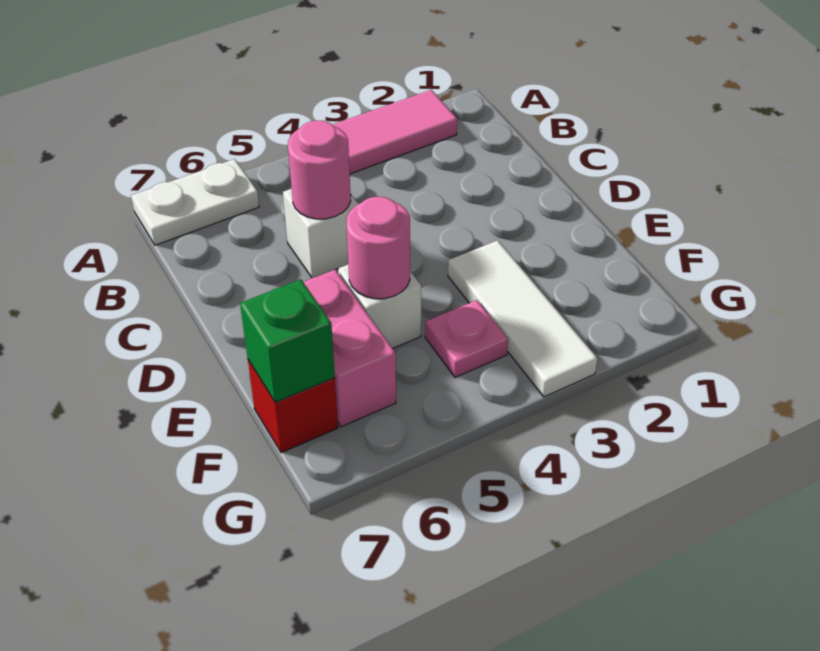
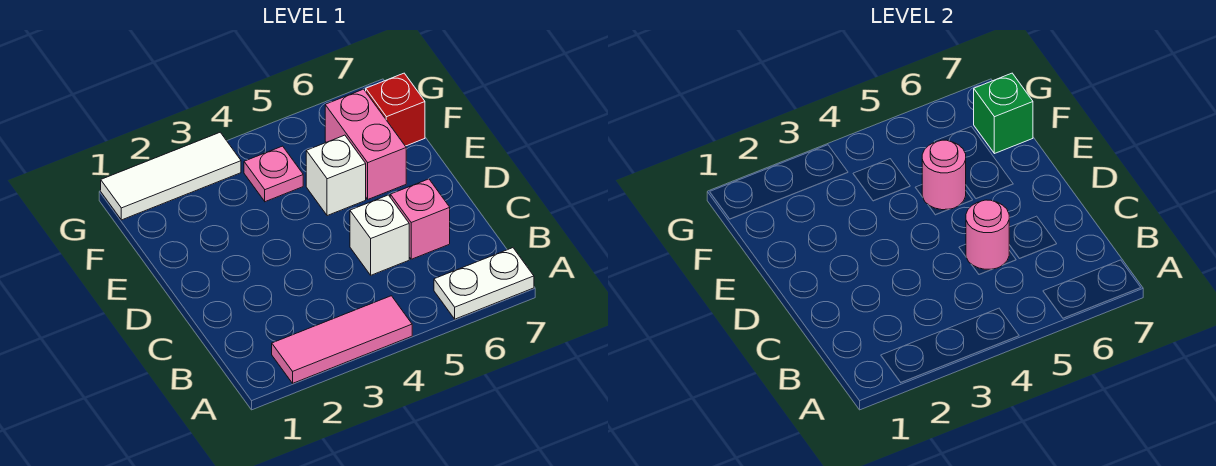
none -> pink 1x1 brick [390,179,450,259]
white 1x3 tile [448,240,598,397] -> white 1x3 tile turned to [101,132,241,220]

